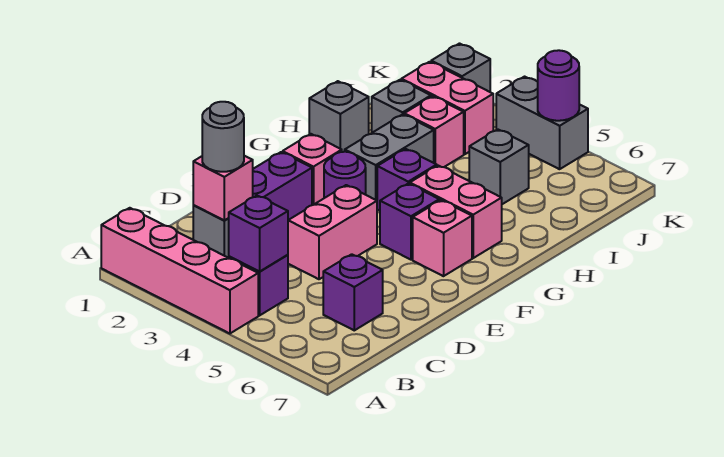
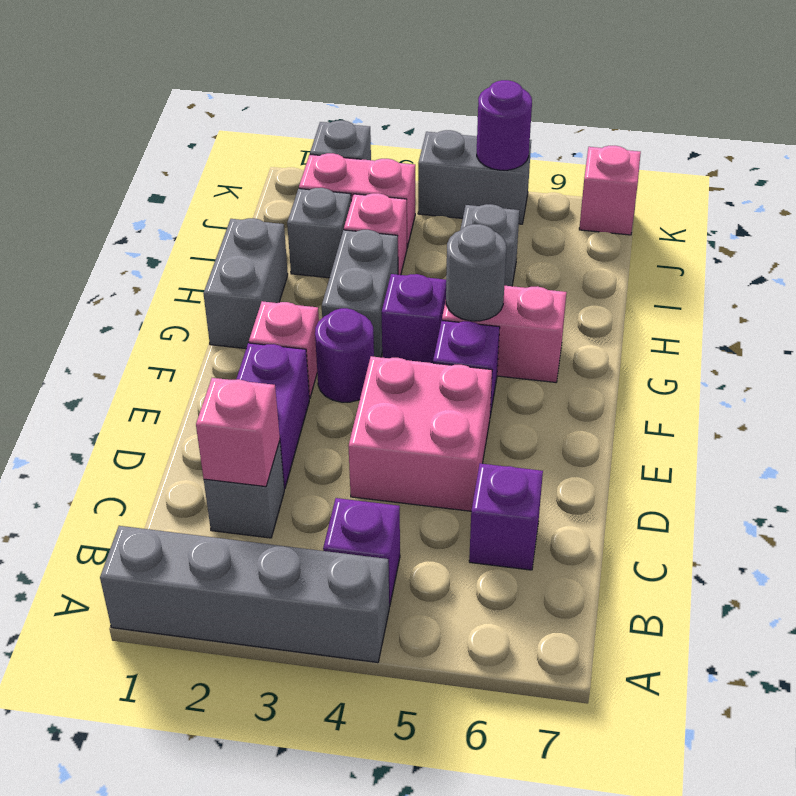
pink 1x4 brick [101,208,258,334] -> grey 1x4 brick [100,526,390,663]
purple 1x1 brick [229,196,288,271] -> none
grey 1x1 round brick [202,102,244,172] -> grey 1x1 round brick moved to [446,224,506,321]
pink 1x2 brick [288,185,377,279] -> pink 2x2 brick [348,356,492,511]
pink 1x1 brick [413,200,472,276] -> pink 1x1 brick moved to [579,146,641,235]
grey 1x1 brick [309,81,369,152] -> grey 1x2 brick [203,218,288,349]

